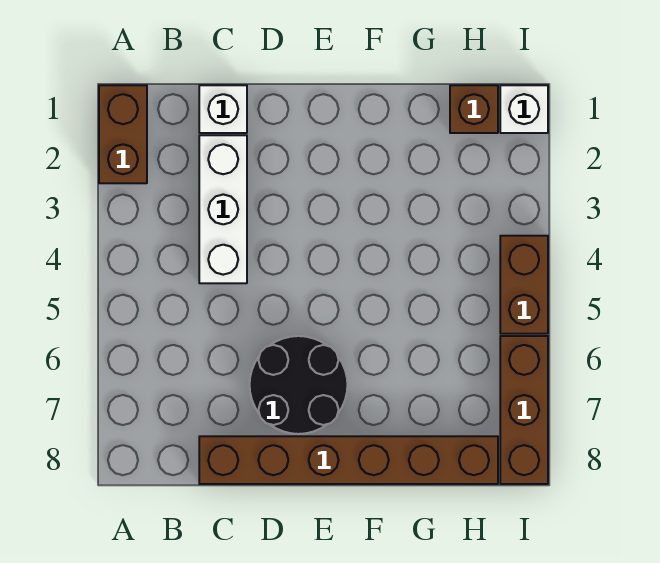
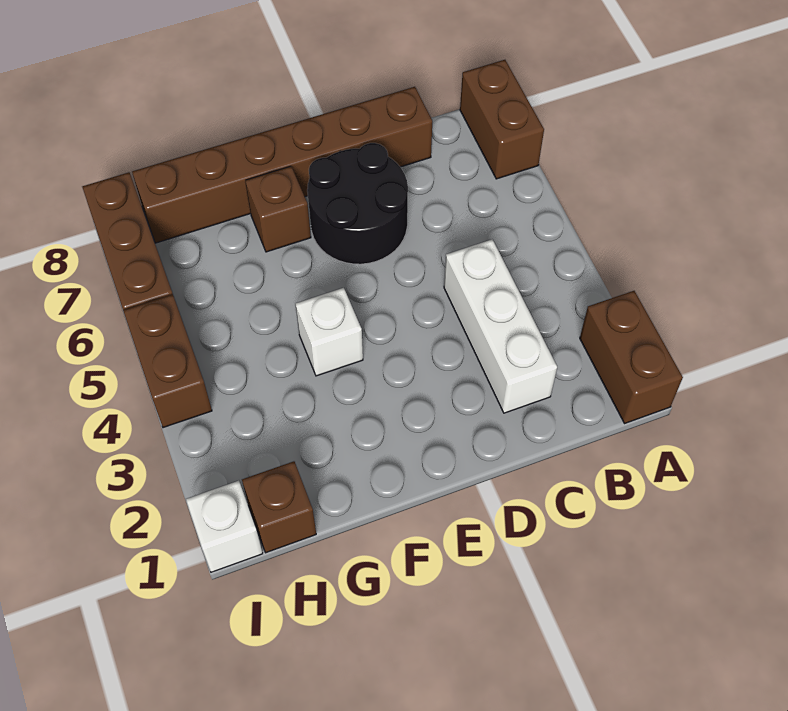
none -> brown 1x2 brick [460,60,544,179]
white 1x1 brick [199,85,247,133] -> white 1x1 brick moved to [295,288,363,376]
none -> brown 1x1 brick [245,166,311,252]

